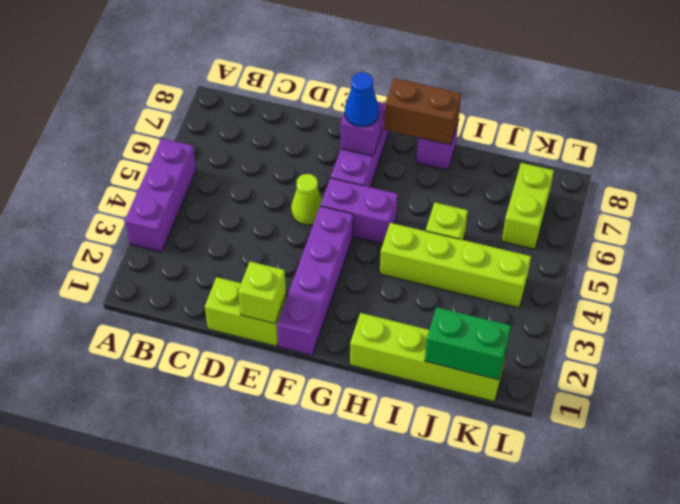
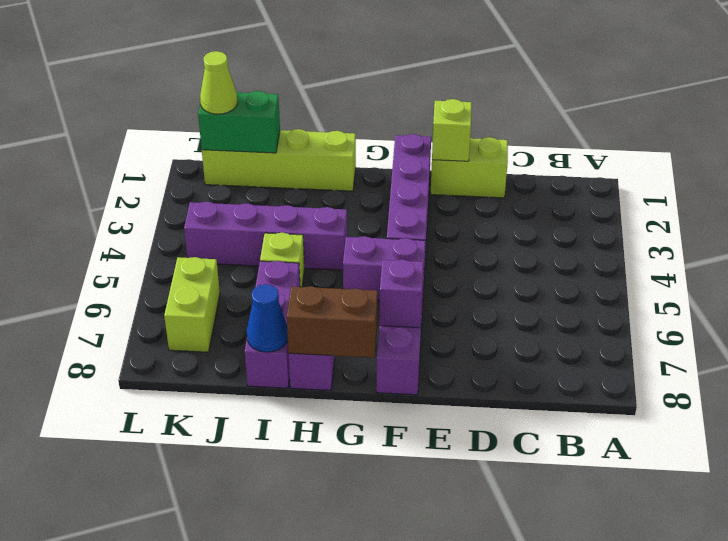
purple 1x3 brick [125,138,196,252] -> purple 1x3 brick moved to [245,261,300,388]
lime 1x1 cone [291,174,322,225] -> lime 1x1 cone moved to [200,51,238,114]
blue 1x1 cone [345,72,379,127] -> blue 1x1 cone moved to [247,284,288,352]
lime 1x4 brick [380,223,531,308] -> purple 1x4 brick [184,202,347,270]

